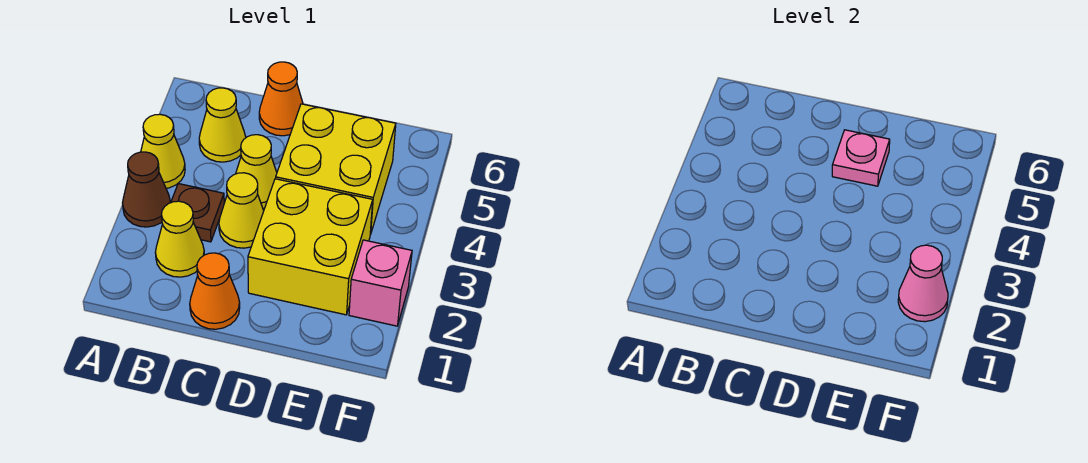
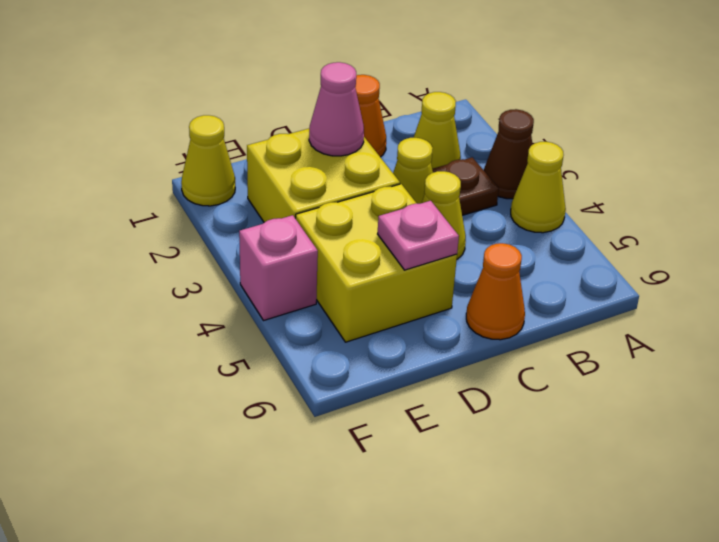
yellow 1x1 cone [199,88,246,162] -> yellow 1x1 cone moved to [181,115,235,206]
pink 1x1 brick [349,240,412,326] -> pink 1x1 brick moved to [239,215,318,321]
pink 1x1 cone [898,245,948,322] -> pink 1x1 cone moved to [309,62,364,156]

